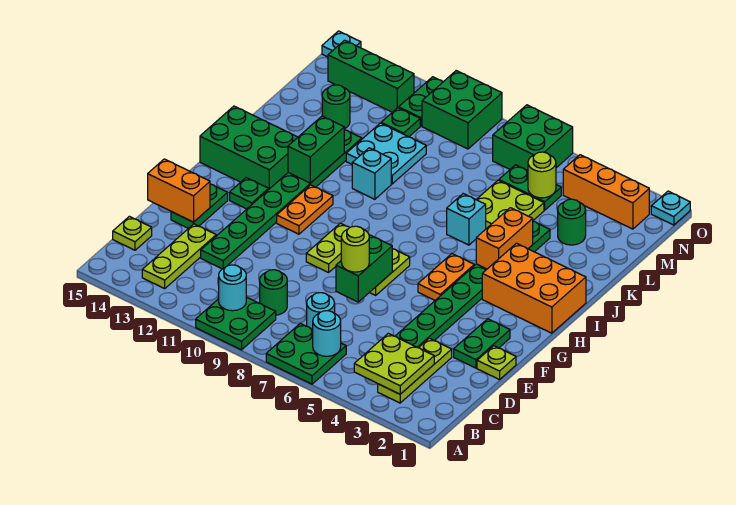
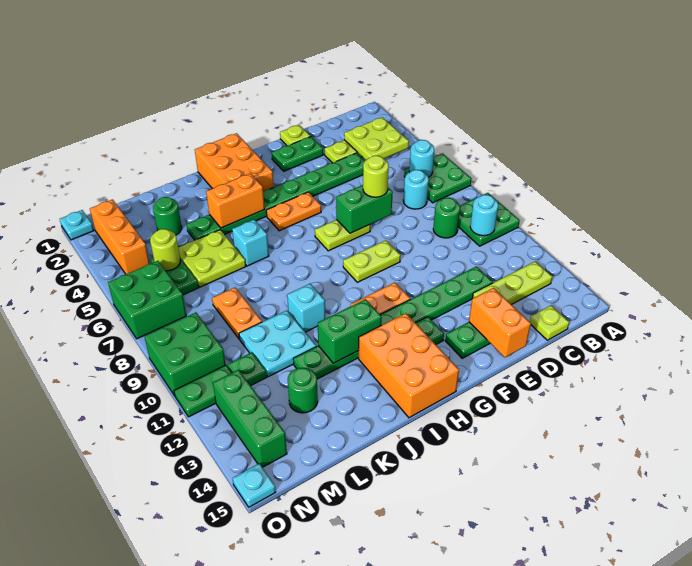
green 2x3 brick [200,106,298,189] -> orange 2x3 brick [359,313,459,418]
none -> orange 1x2 plate [212,288,262,339]

